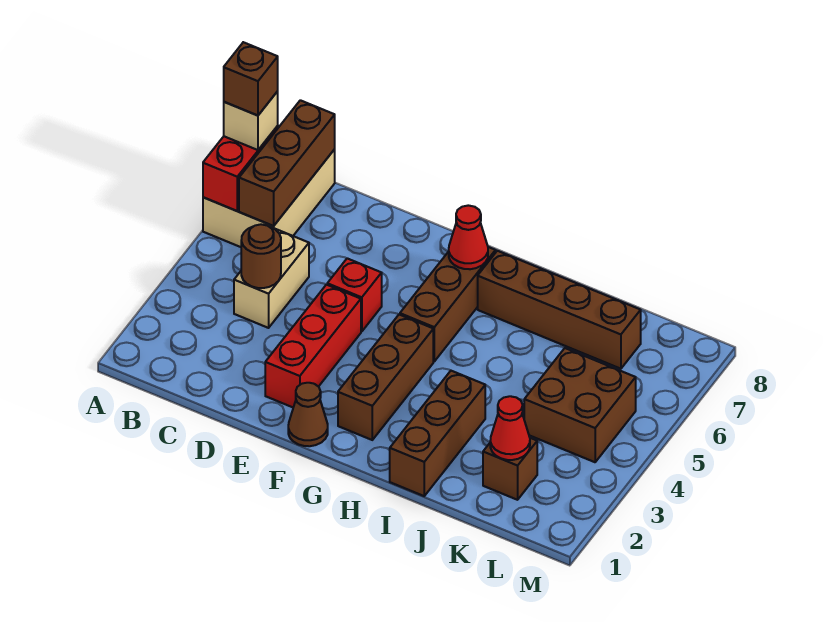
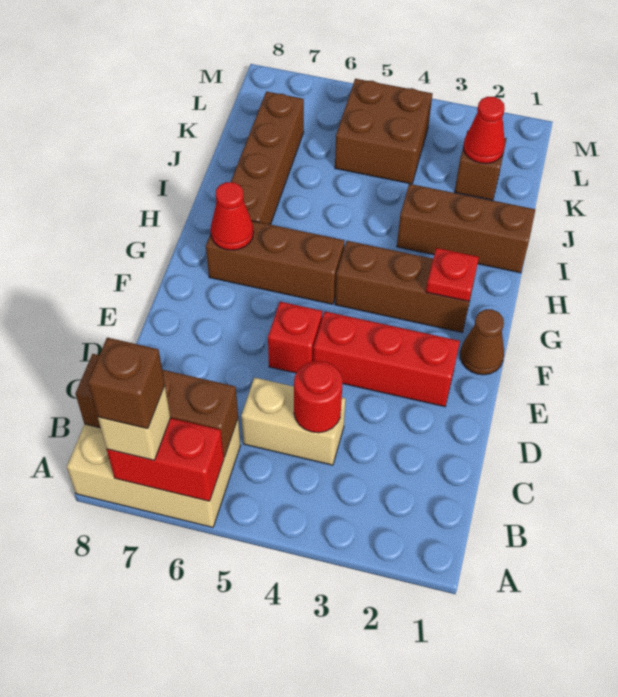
brown 1x1 round brick [241,224,281,288] -> red 1x1 round brick [294,361,343,433]
none -> red 1x1 plate [426,248,479,301]

